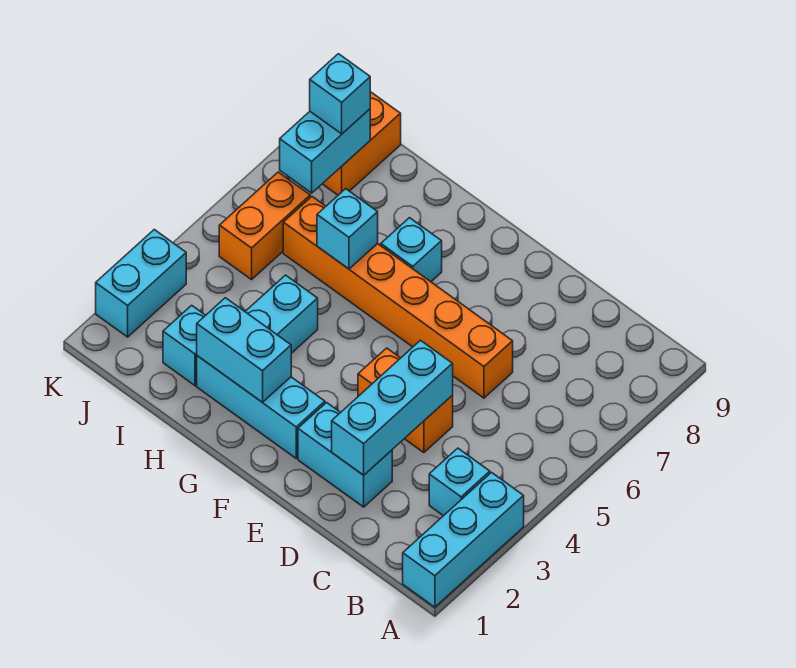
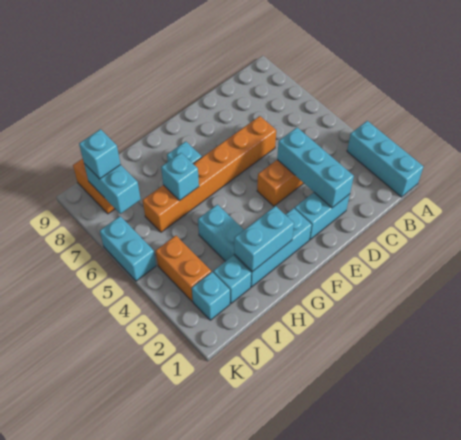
cyan 1x1 brick [429,448,490,516] -> cyan 1x1 brick moved to [192,272,230,320]
orange 1x2 brick [219,172,310,280] -> orange 1x2 brick moved to [156,236,211,301]
cyan 1x2 brick [96,230,186,337] -> cyan 1x2 brick moved to [100,216,156,281]

